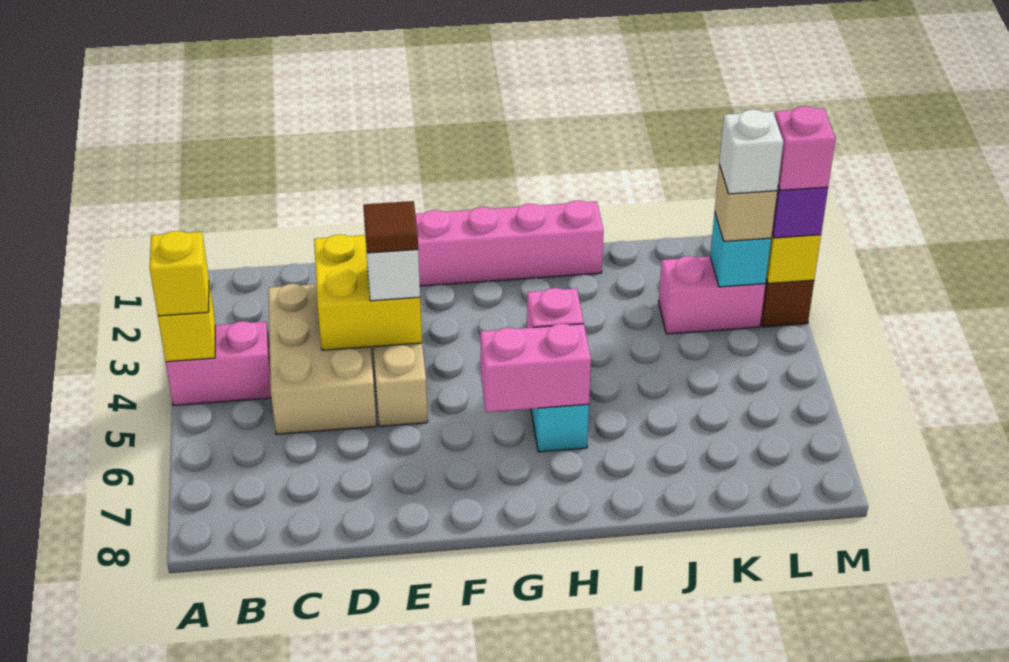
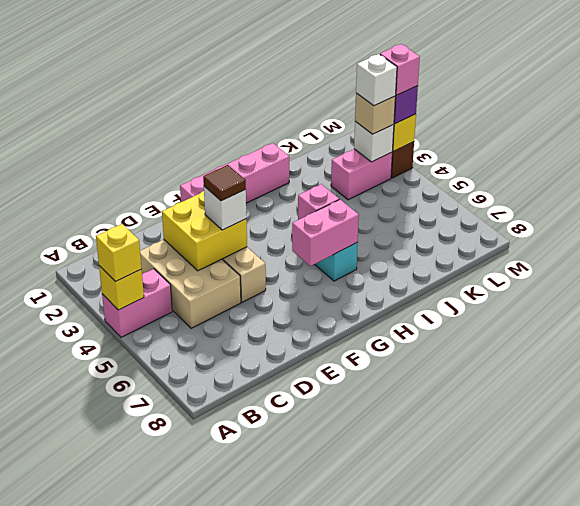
cyan 1x1 brick [710,212,771,287] -> white 1x1 brick [354,122,394,162]

